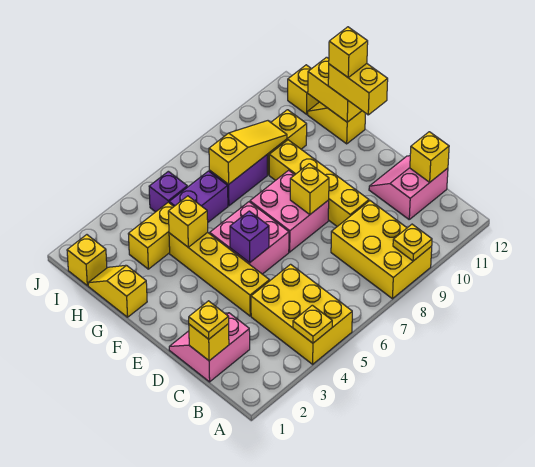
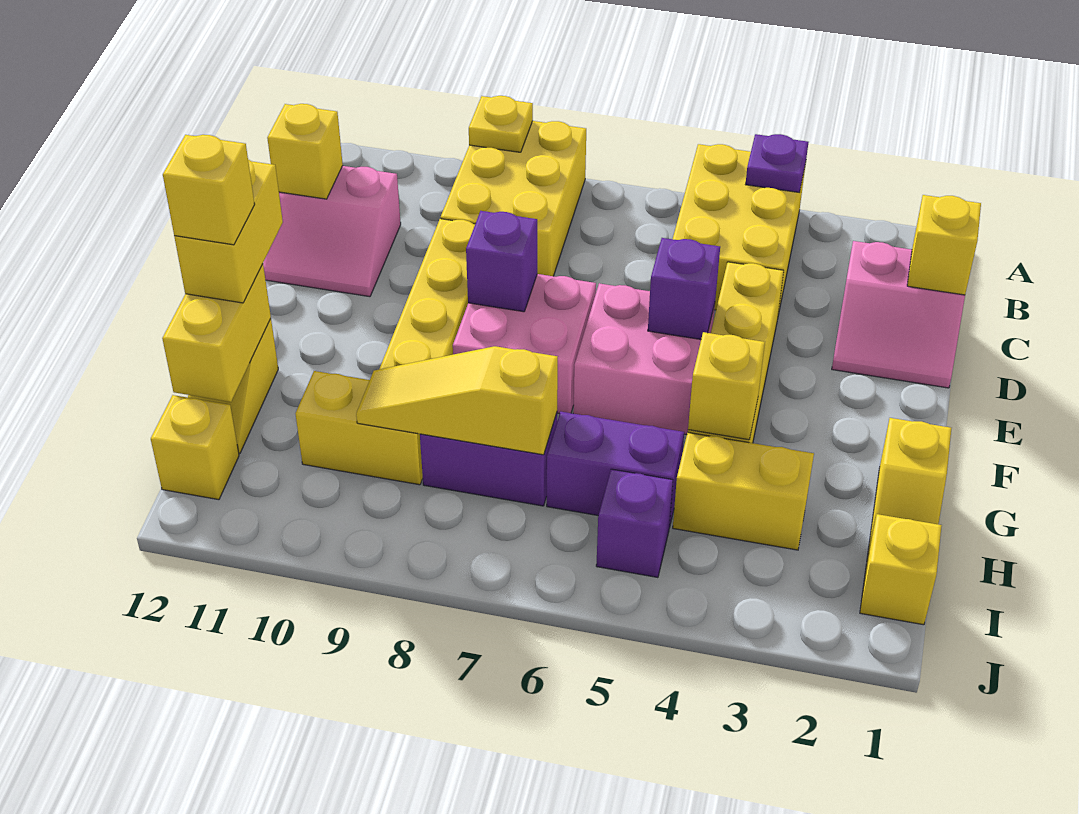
yellow 1x1 plate [293,305,332,343] -> purple 1x1 plate [746,134,808,193]
yellow 1x1 plate [189,301,229,339] -> none
yellow 1x1 brick [290,164,329,215] -> purple 1x1 brick [466,211,537,312]

